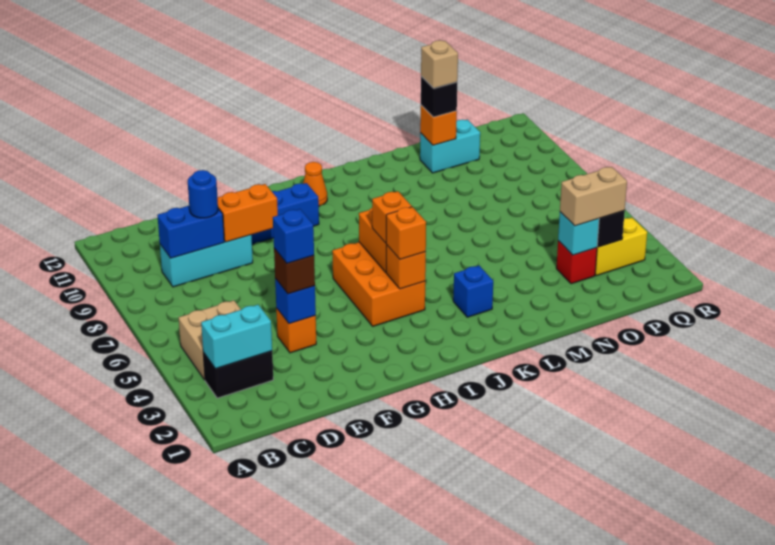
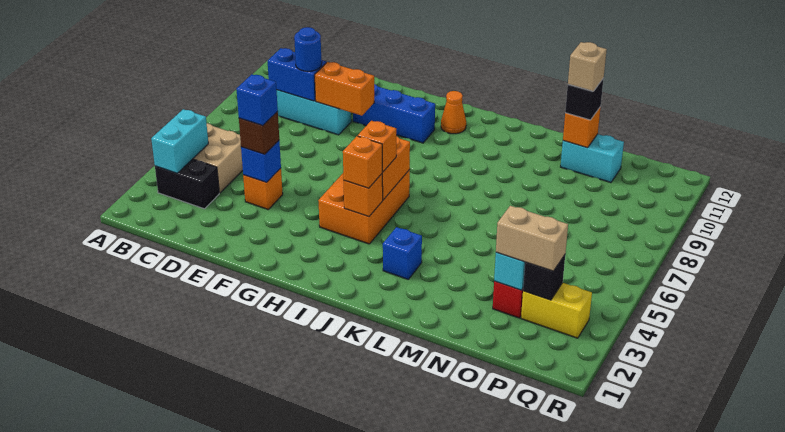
cyan 1x2 brick [201,305,272,369] -> cyan 1x2 brick turned to [151,109,208,173]

